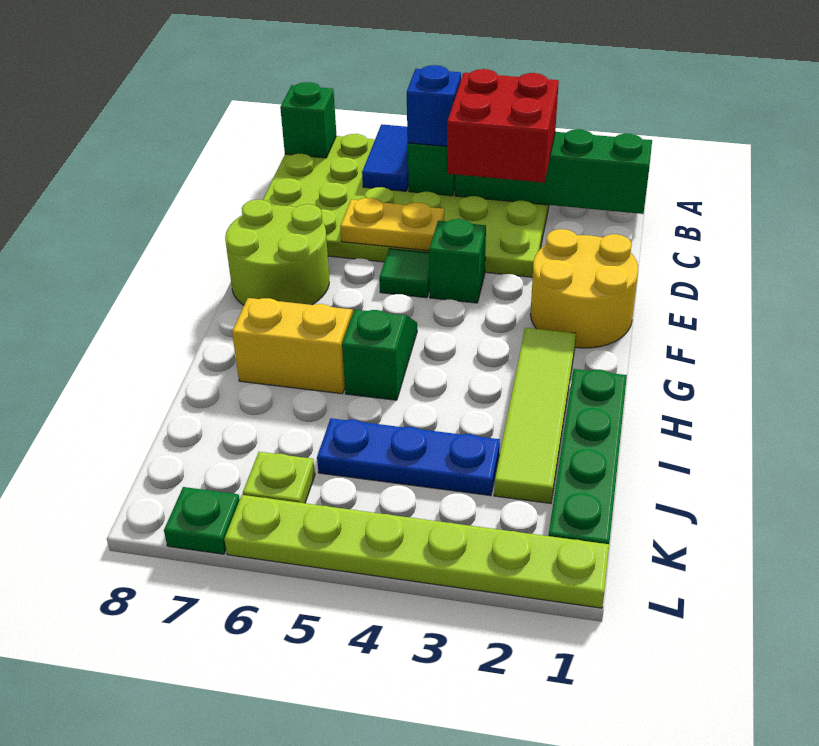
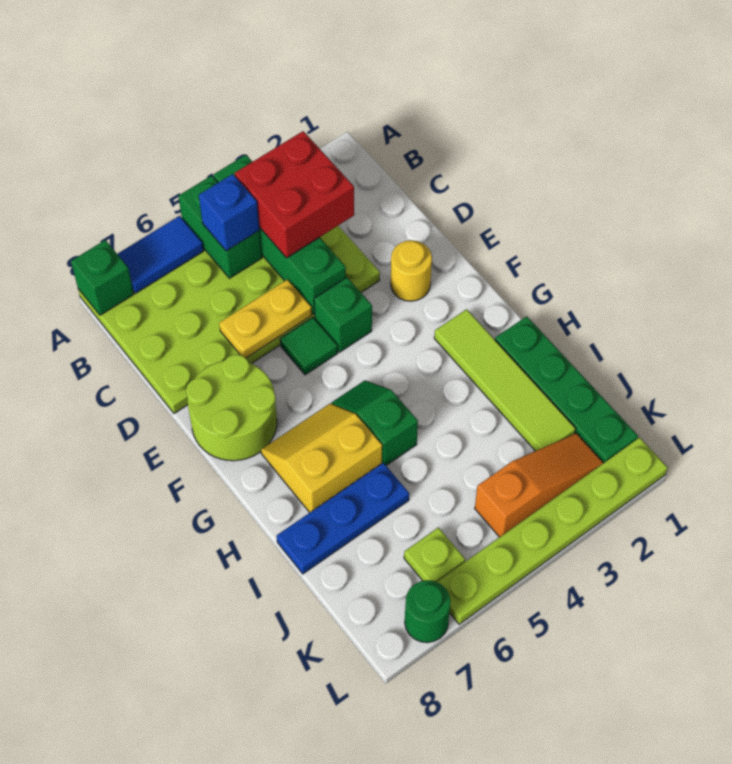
blue 1x2 tile [362,124,409,191] -> blue 1x2 tile turned to [118,216,204,293]
green 1x4 brick [455,129,652,214] -> green 1x4 brick turned to [213,155,346,314]
yellow 2x2 round brick [530,229,638,348] -> yellow 1x1 round brick [391,240,432,301]
blue 1x3 plate [317,418,500,496] -> blue 1x3 plate moved to [277,463,409,574]
none -> orange 1x3 slope [475,433,603,537]
green 1x1 plate [164,487,240,554] -> green 1x1 round brick [405,580,451,643]

